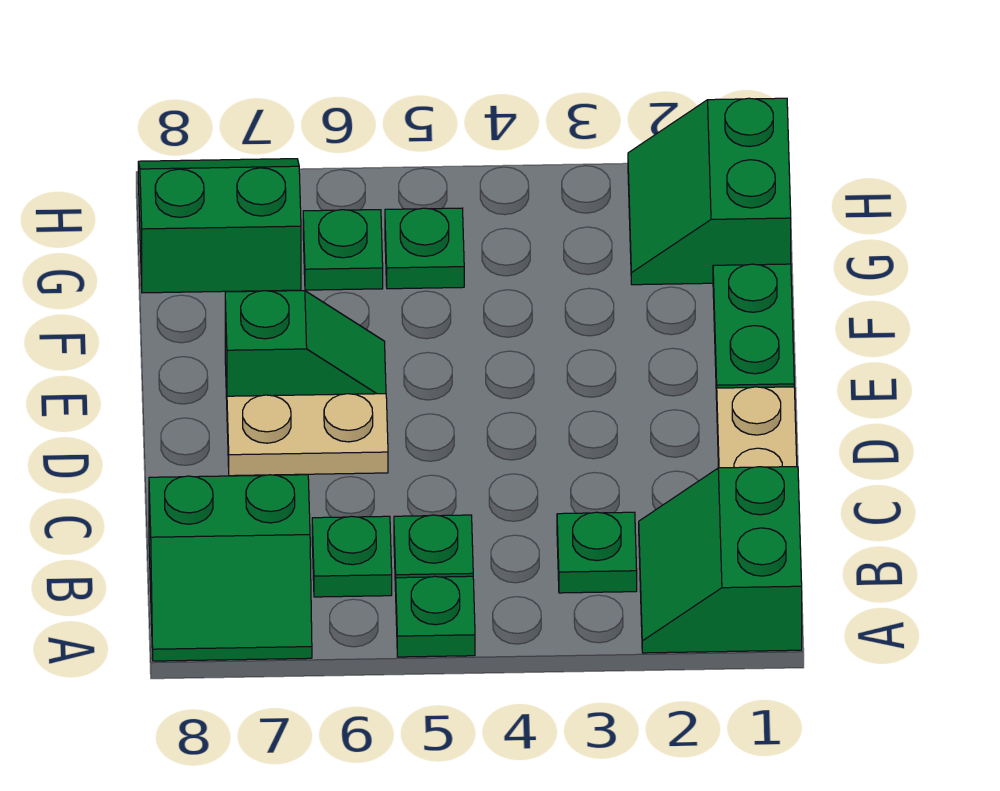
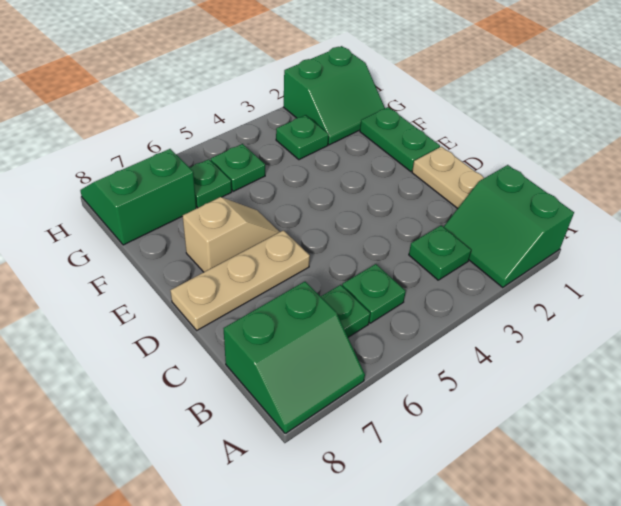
green 1x1 plate [396,576,475,657] -> green 1x1 plate moved to [276,115,329,160]
tan 1x2 plate [227,394,388,476] -> tan 1x3 plate [170,230,310,330]
green 1x2 slope [225,291,386,399] -> tan 1x2 slope [183,197,279,272]
green 2x2 slope [628,98,791,285] -> green 2x2 slope turned to [284,46,385,145]

